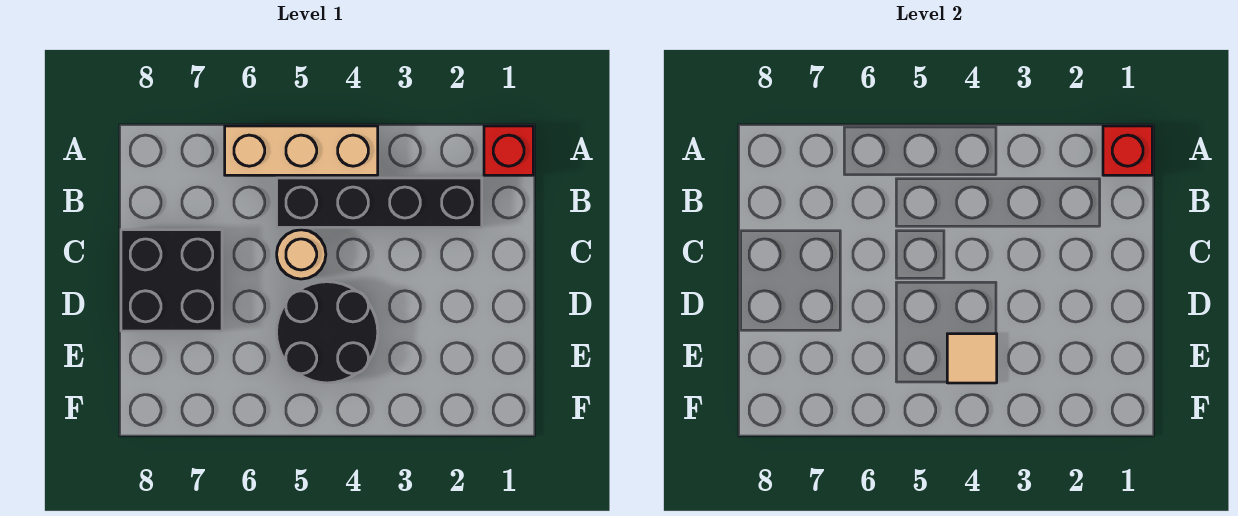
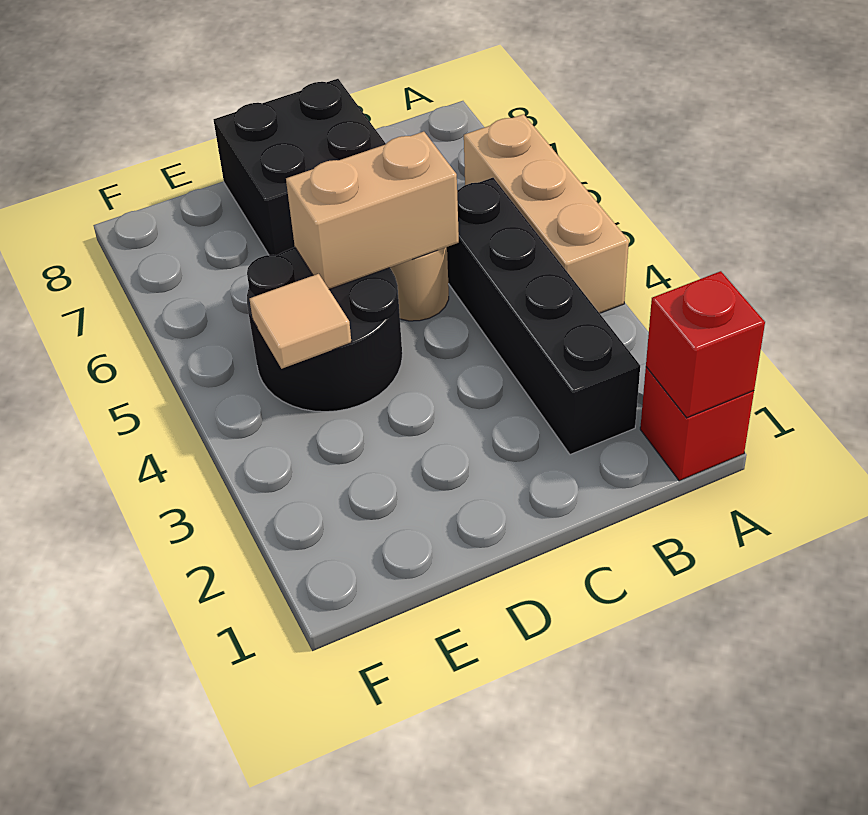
none -> tan 1x2 brick [286,132,459,289]

